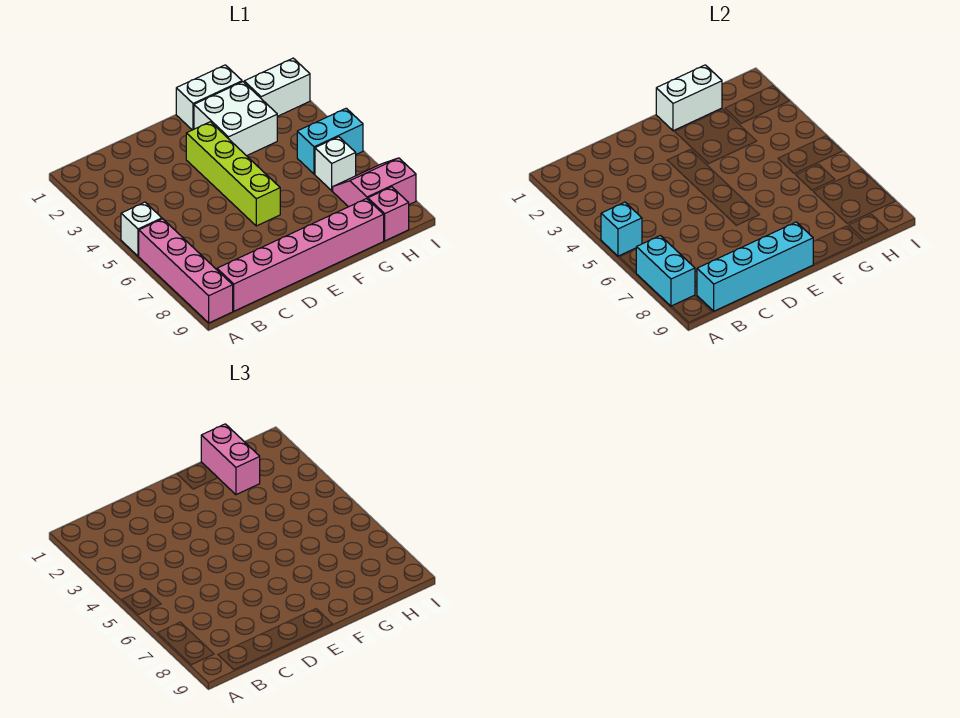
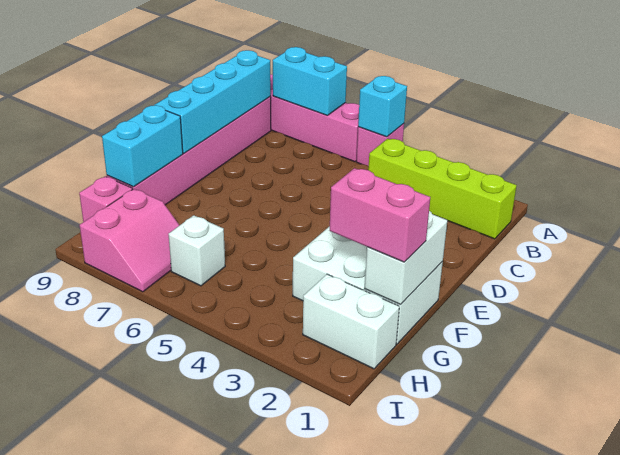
white 1x1 brick [121,202,162,256] -> pink 1x1 brick [356,124,404,166]
lime 1x4 brick [186,122,280,226] -> lime 1x4 brick moved to [368,139,517,239]
white 1x2 brick [244,58,310,116] -> white 1x2 brick turned to [303,274,399,369]
cyan 1x2 brick [297,108,363,174] -> cyan 1x2 brick moved to [102,105,183,187]

